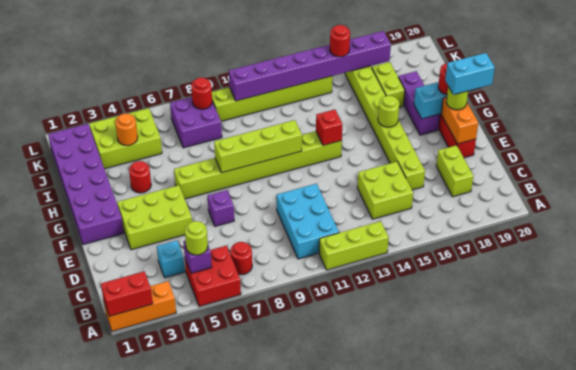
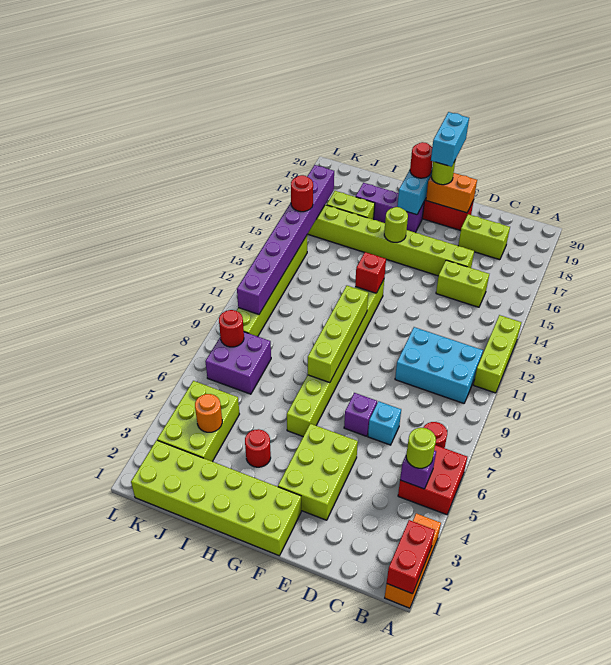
cyan 1x1 brick [157,241,185,278] -> cyan 1x1 brick moved to [368,401,401,445]
lime 2x2 brick [357,162,413,219] -> lime 1x2 brick [436,260,489,307]
purple 2x6 brick [48,124,124,245] -> lime 2x6 brick [131,440,301,556]

